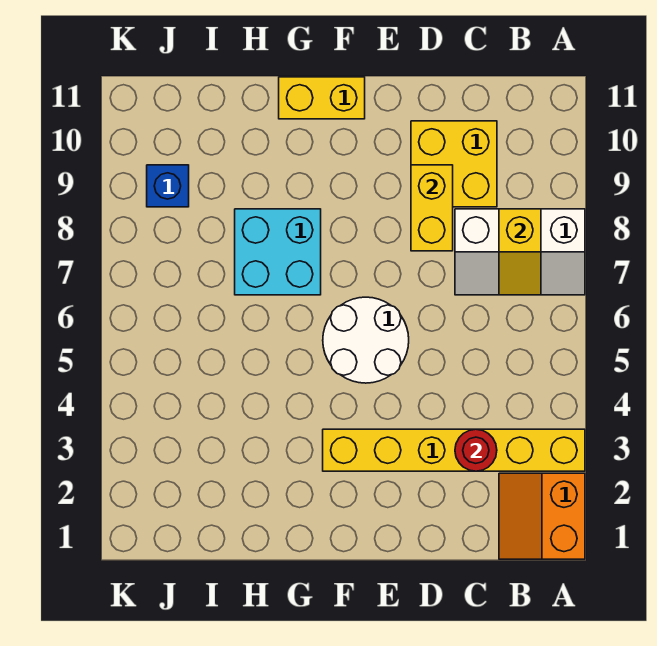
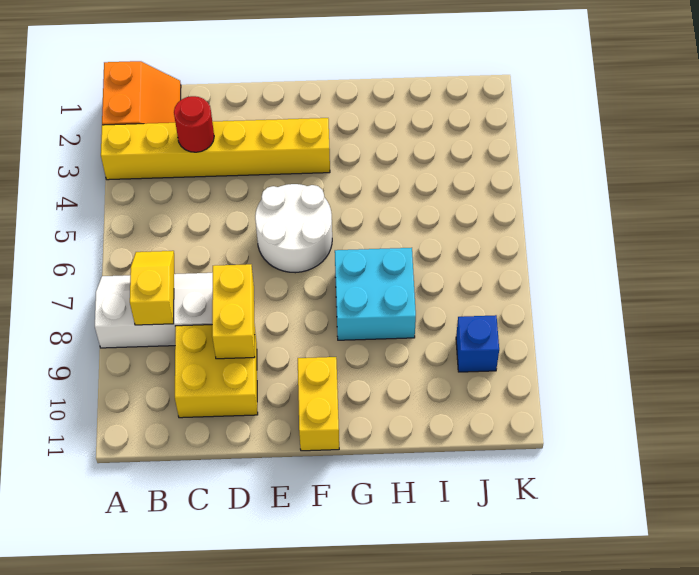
yellow 1x2 brick [279,77,365,119] -> yellow 1x2 brick turned to [298,357,339,451]

